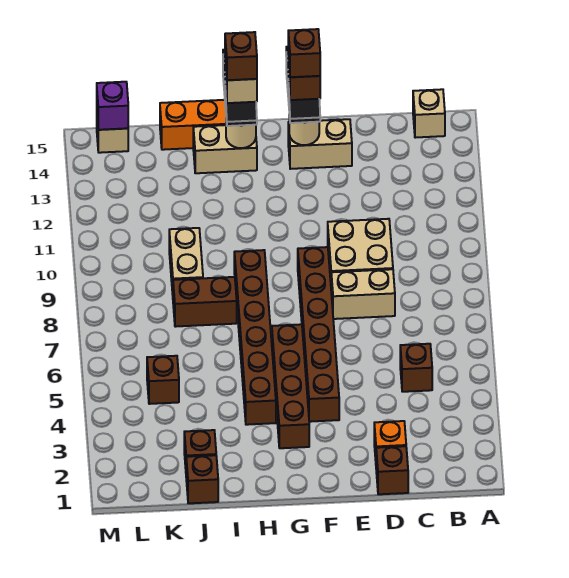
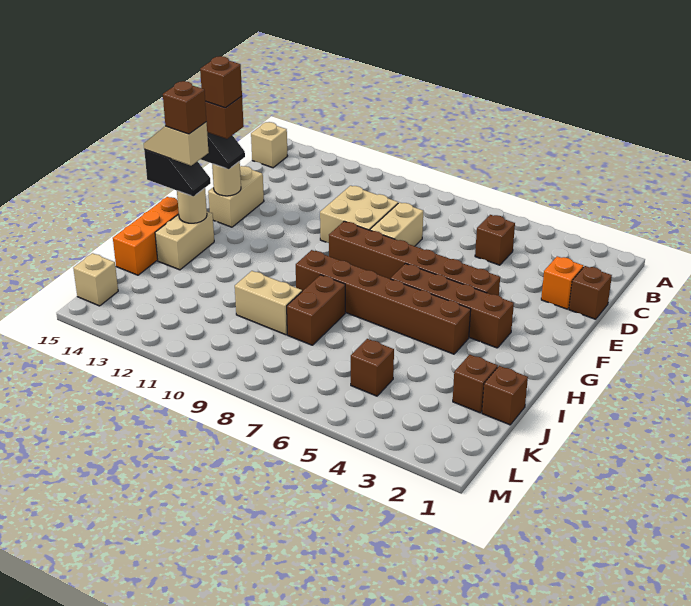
purple 1x1 brick [97,82,128,130] -> none

